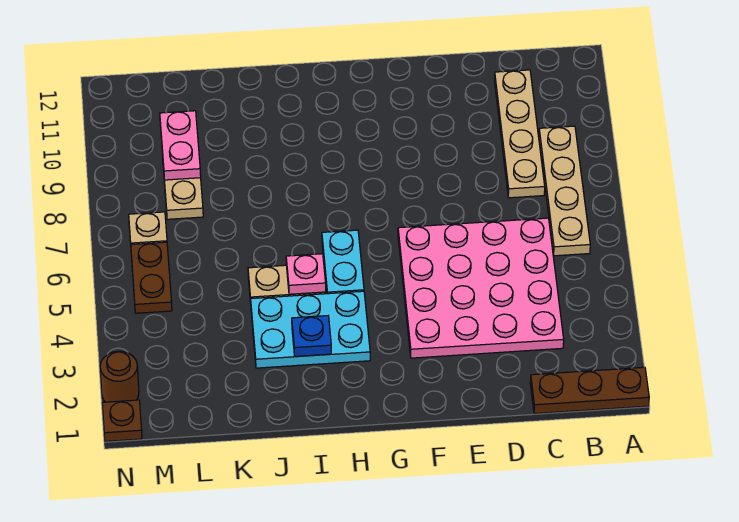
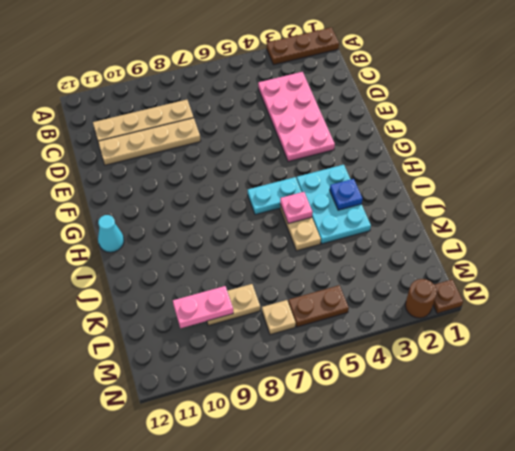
brown 1x3 plate [530,367,649,414] -> brown 1x3 plate turned to [266,27,339,65]
tan 1x4 plate [539,126,590,256] -> tan 1x4 plate moved to [98,118,201,165]
pink 4x4 plate [398,218,564,358] -> pink 2x4 plate [258,72,335,162]
none -> cyan 1x1 cone [98,215,124,252]

